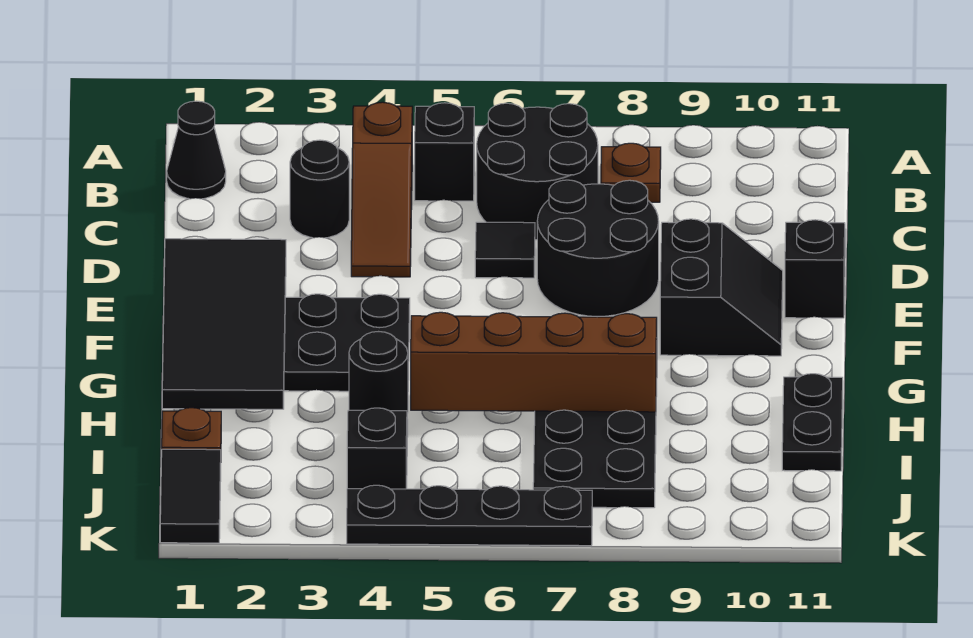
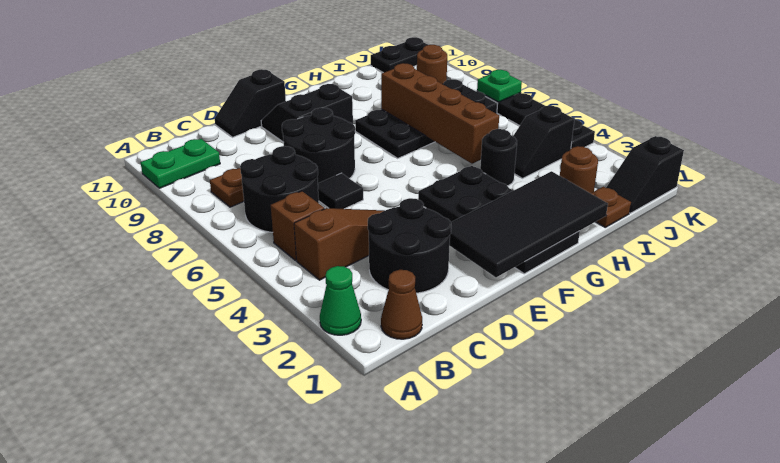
none -> green 1x1 cone [320,266,361,335]
none -> green 1x2 plate [141,139,220,188]
black 1x1 cone [167,101,226,199] -> brown 1x1 cone [381,270,422,339]
black 1x1 brick [415,103,474,201] -> brown 1x1 brick [271,191,324,260]
black 1x1 round brick [290,140,349,238] -> black 2x2 round brick [368,198,451,293]
black 1x2 plate [782,374,843,471] -> black 1x2 plate moved to [371,37,428,73]
none -> brown 1x1 round brick [559,146,598,193]
black 1x2 tile [160,449,221,543] -> black 1x2 slope [606,136,684,213]
none -> brown 1x1 round brick [417,45,447,84]
none -> green 1x1 plate [477,70,522,102]

